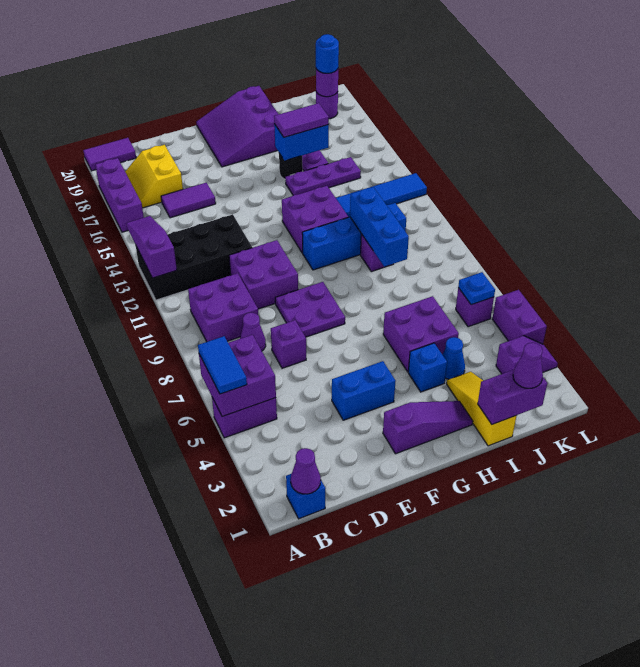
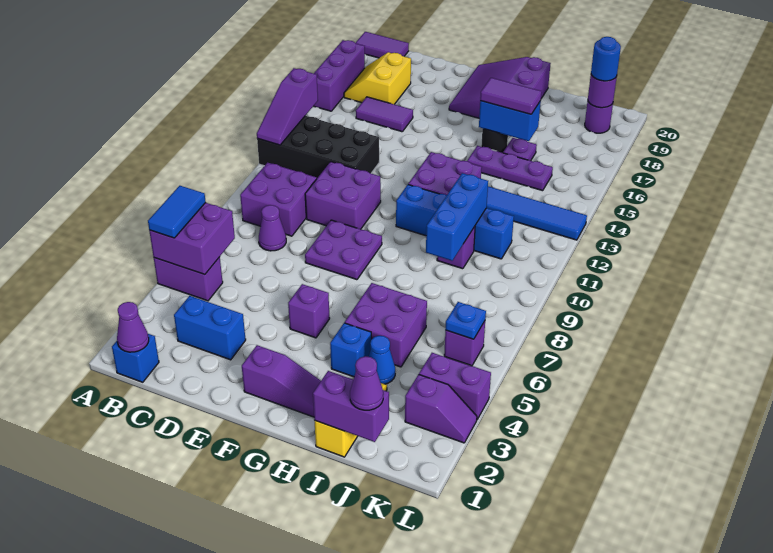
purple 1x3 slope [126,216,177,278] -> purple 1x3 slope turned to [257,68,318,145]
purple 1x1 brick [271,320,306,368] -> purple 1x1 brick moved to [288,284,330,338]
blue 1x2 brick [332,361,395,420] -> blue 1x2 brick moved to [174,296,246,360]
purple 1x2 brick [492,290,547,344] -> purple 1x2 brick turned to [419,353,491,419]

